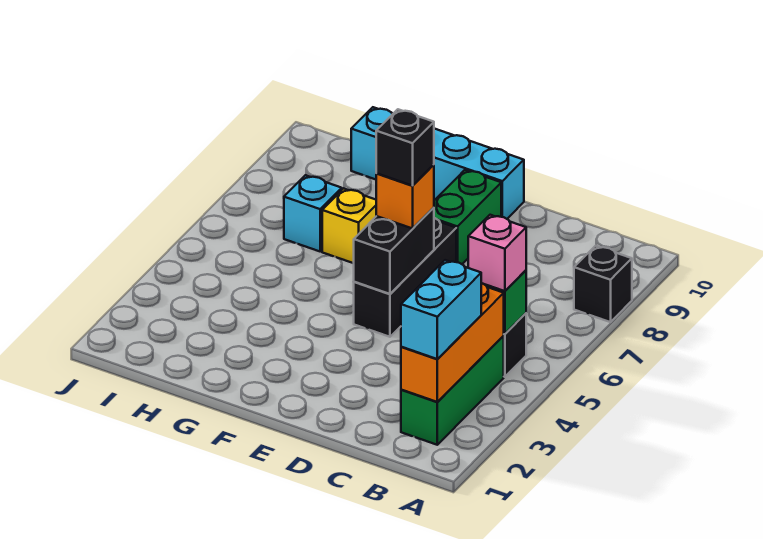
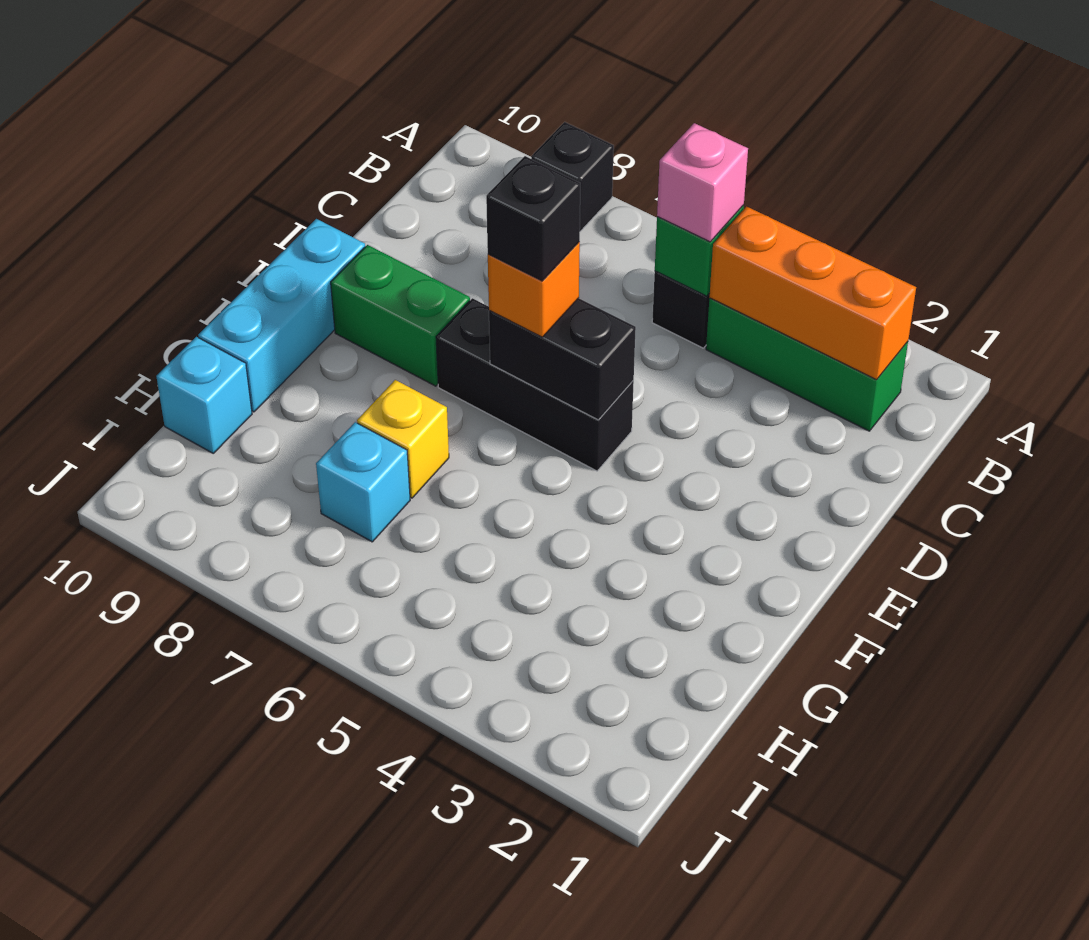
cyan 1x2 brick [401,260,481,359] -> none

